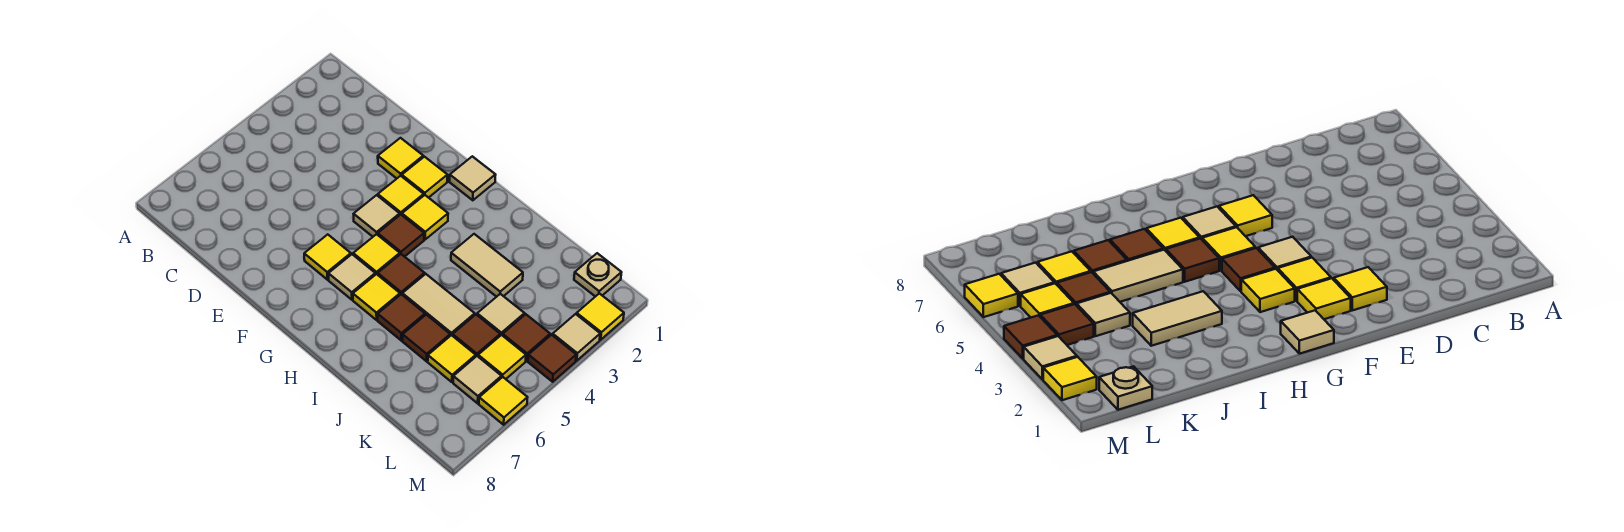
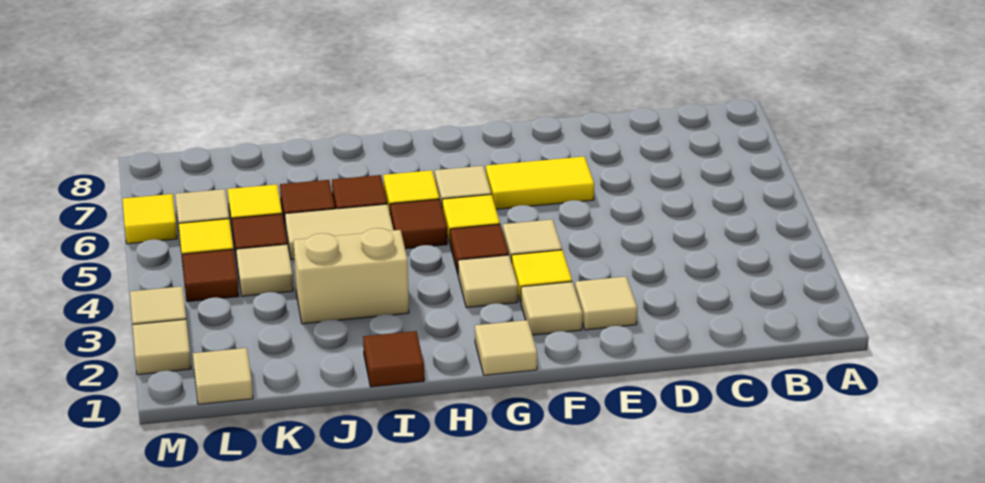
yellow 1x1 tile [378,138,423,178] -> tan 1x1 tile [575,277,637,330]
yellow 1x1 tile [402,157,448,198] -> tan 1x1 tile [521,282,583,335]
yellow 1x1 tile [304,234,351,280] -> yellow 1x2 tile [486,157,594,209]
yellow 1x1 tile [402,195,448,239] -> tan 1x1 tile [458,255,518,308]
tan 1x2 tile [451,234,523,297] -> tan 1x2 brick [293,228,409,324]
tan 1x1 plate [574,253,622,297] -> tan 1x1 tile [193,348,253,404]
yellow 1x1 tile [577,293,624,340] -> tan 1x1 tile [133,319,191,375]
brown 1x1 tile [528,335,576,382] -> brown 1x1 tile moved to [363,331,424,387]

